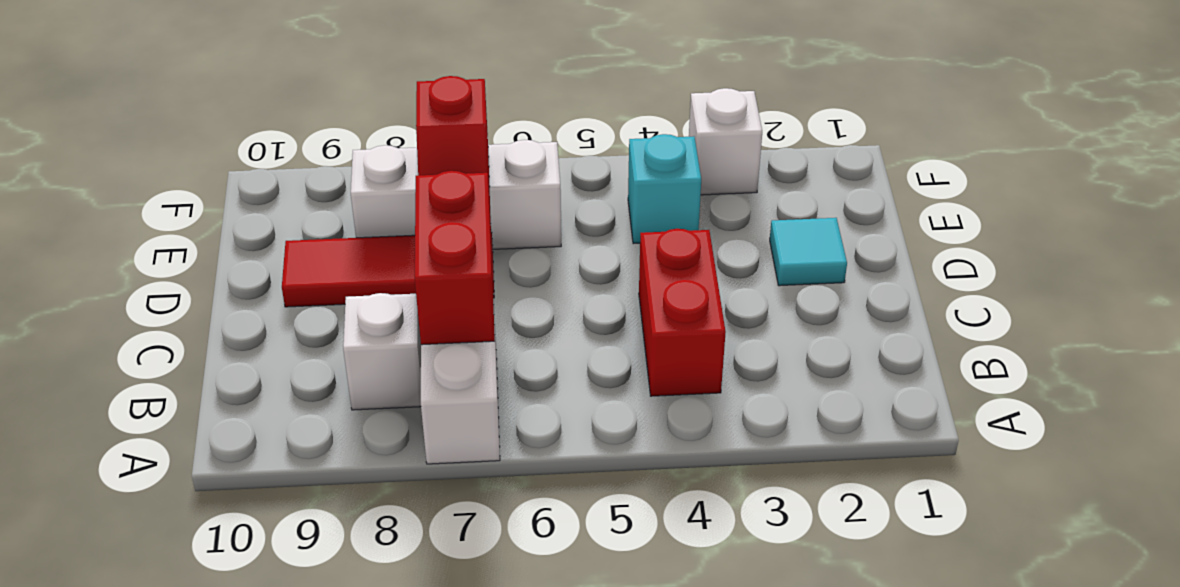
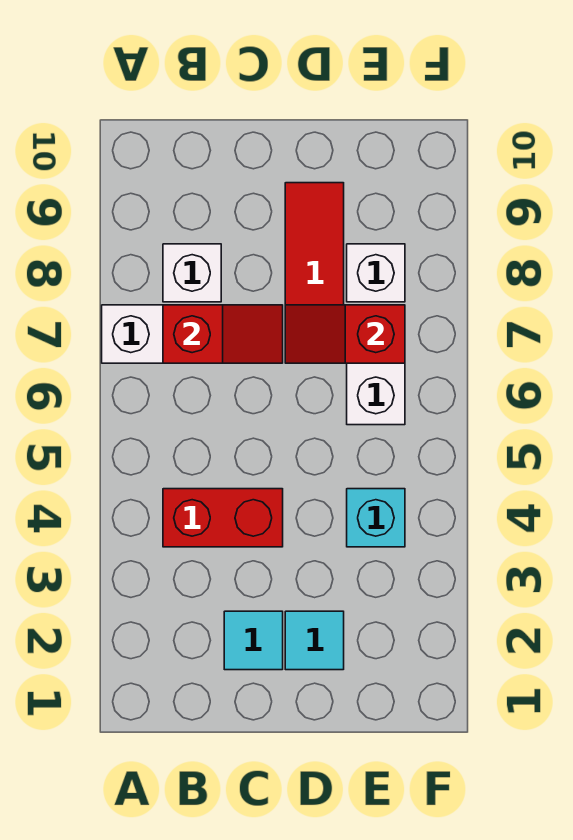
red 1x2 brick [415,171,495,345] -> red 1x2 slope [163,305,283,363]
none -> cyan 1x1 tile [224,611,283,670]
white 1x1 brick [689,88,762,195] -> none

